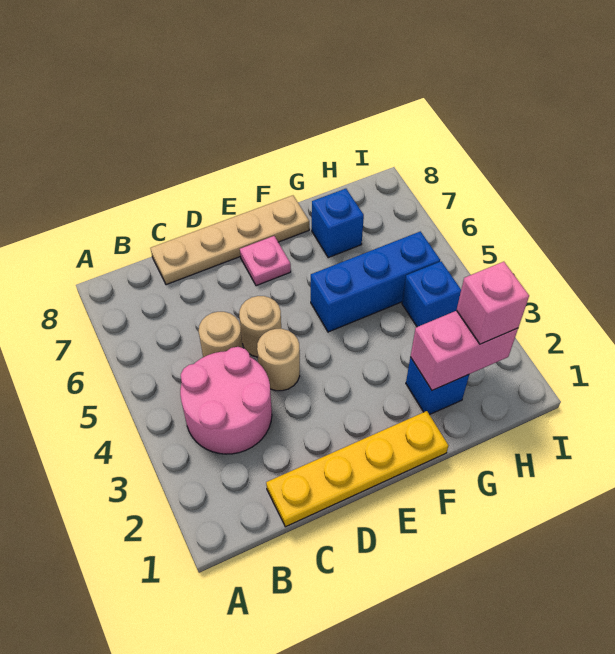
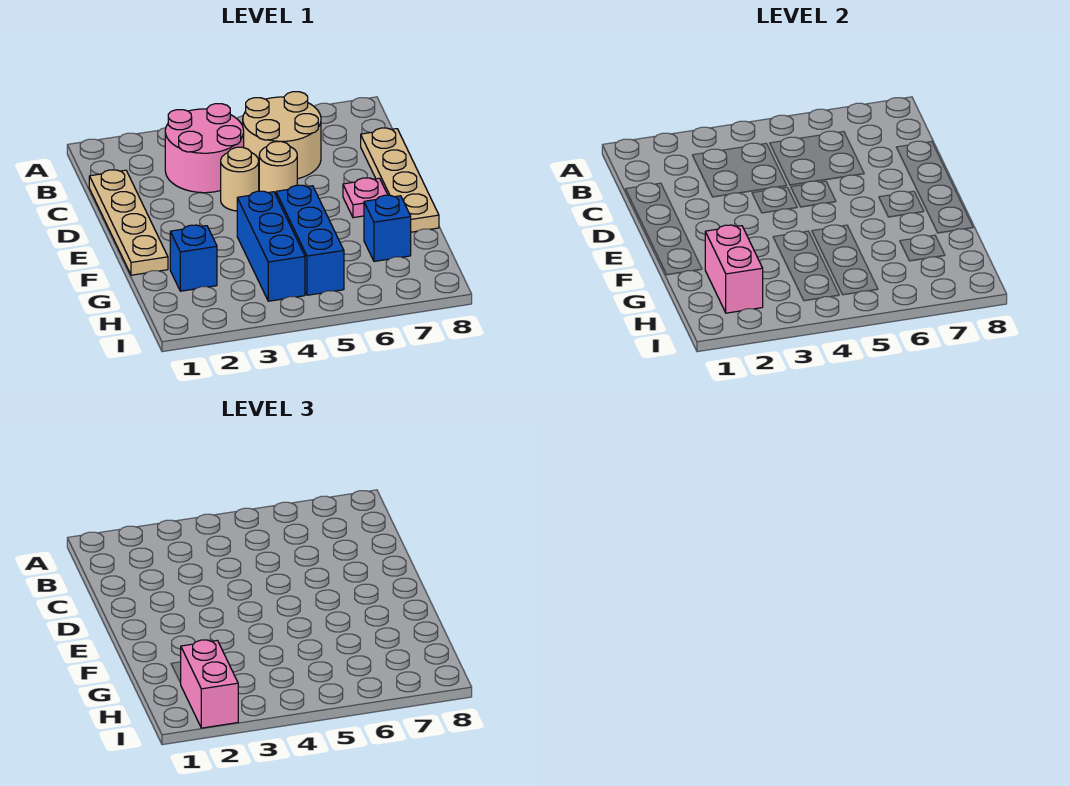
yellow 1x4 plate [266,411,448,527] -> tan 1x4 plate [89,170,168,275]
tan 1x1 round brick [199,312,243,357] -> tan 2x2 round brick [243,92,321,179]
pink 1x1 brick [456,262,529,344] -> pink 1x2 brick [181,640,238,728]
blue 1x1 brick [402,261,461,327] -> blue 1x3 brick [237,191,305,301]

